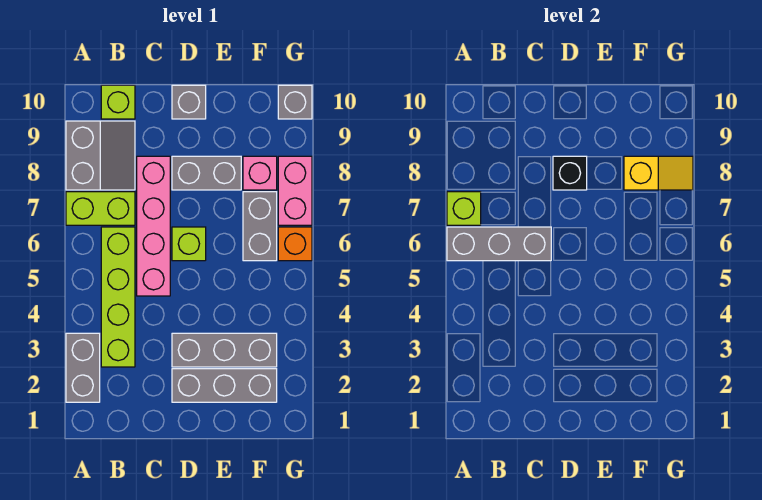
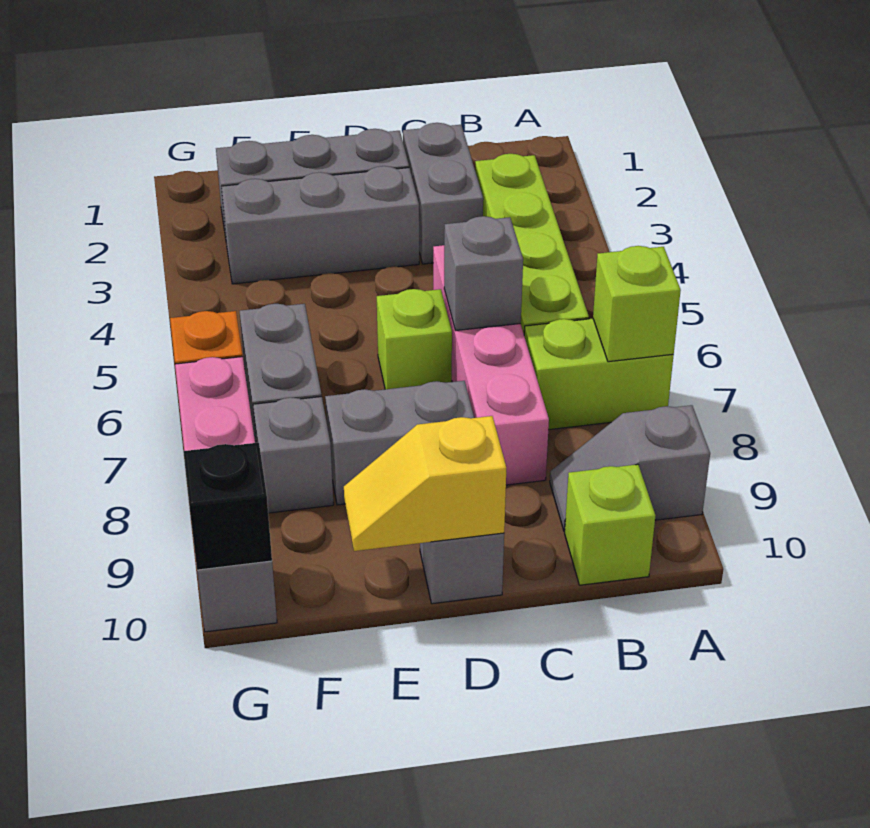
grey 1x2 brick [66,333,100,402] -> grey 1x2 brick moved to [403,123,483,264]
grey 1x3 brick [447,227,551,261] -> grey 1x1 brick [444,216,523,331]
grey 2x2 slope [66,121,135,190] -> grey 1x2 slope [550,405,710,531]
black 1x1 brick [553,156,587,190] -> black 1x1 brick moved to [184,443,272,570]
pink 1x1 brick [243,156,277,190] -> grey 1x1 brick [253,397,334,513]
yellow 1x2 slope [624,156,693,190] -> yellow 1x2 slope moved to [344,416,506,551]

